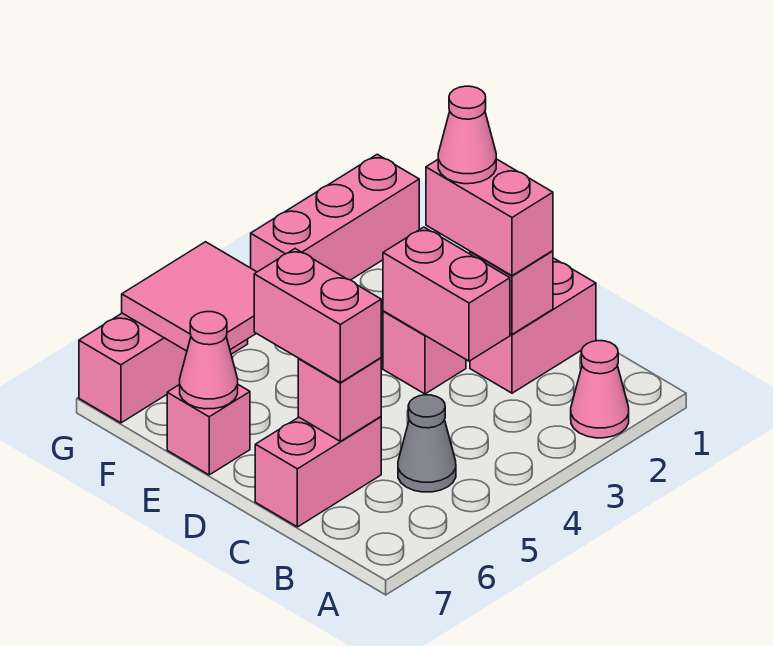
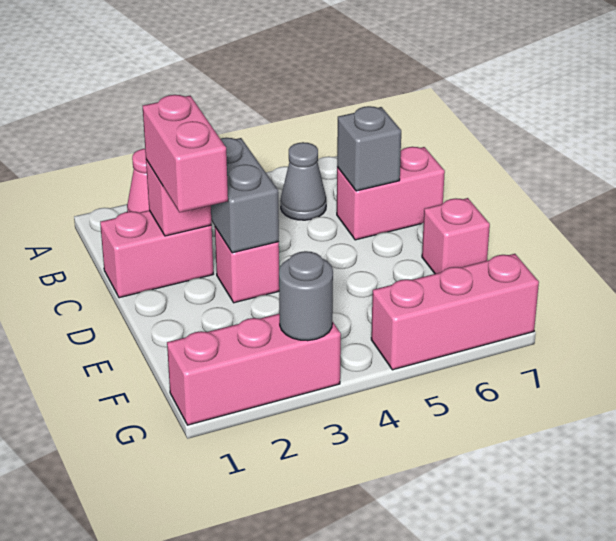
pink 1x2 brick [383,227,510,361] -> grey 1x2 brick [211,138,279,253]
pink 1x1 brick [298,358,381,441] -> grey 1x1 brick [337,106,401,191]
pink 1x2 brick [254,249,381,383] -> none
pink 1x1 cone [438,86,496,184] -> none
pink 1x1 cone [180,312,238,409] -> none
pink 2x2 tile [122,242,256,351] -> none
none -> grey 1x1 round brick [279,251,333,341]

